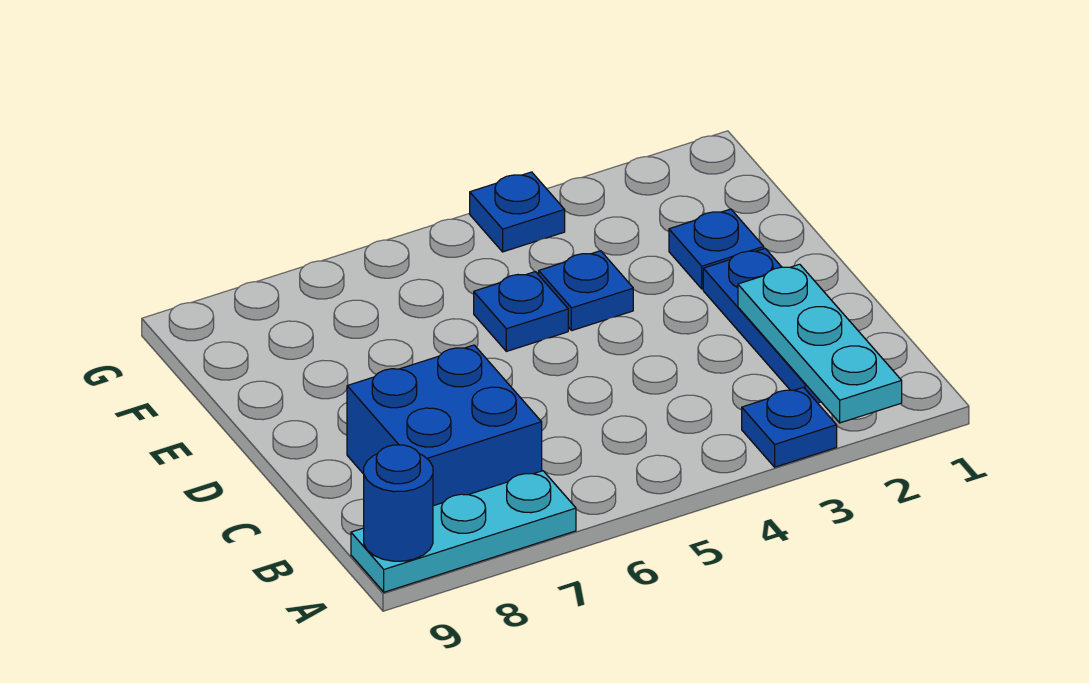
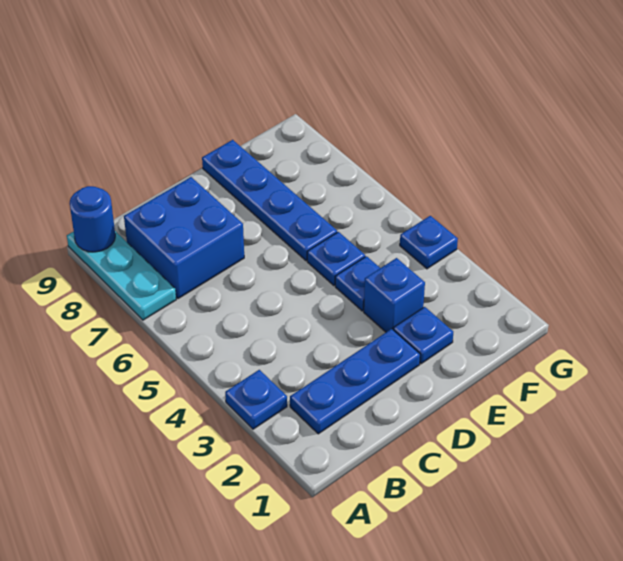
cyan 1x3 plate [738,264,902,423] -> none
none -> blue 1x1 brick [364,258,425,332]
none -> blue 1x4 plate [202,140,337,261]

